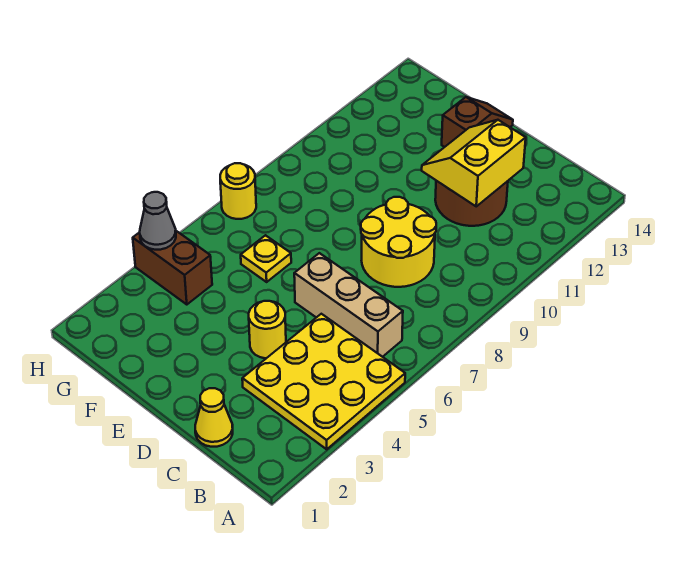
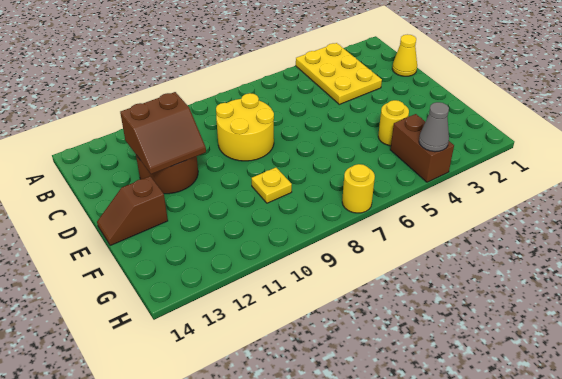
yellow 3x3 plate [242,314,405,449] -> yellow 2x3 plate [296,43,382,104]
tan 1x3 brick [294,253,403,357] -> none
yellow 2x2 slope [422,120,526,206] -> brown 2x2 slope [120,92,206,174]
yellow 1x1 round brick [249,301,286,358] -> yellow 1x1 round brick moved to [378,100,409,146]
yellow 1x1 plate [241,235,291,282] -> yellow 1x1 plate moved to [251,168,292,203]

